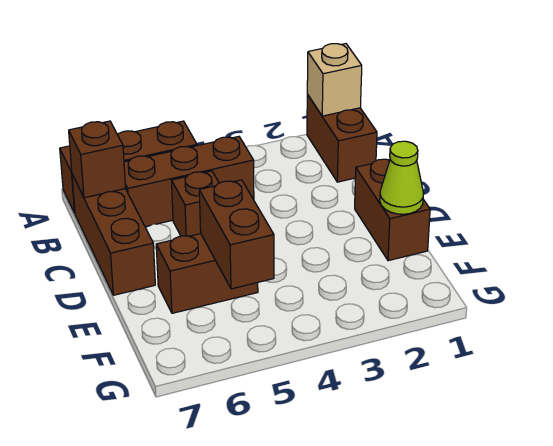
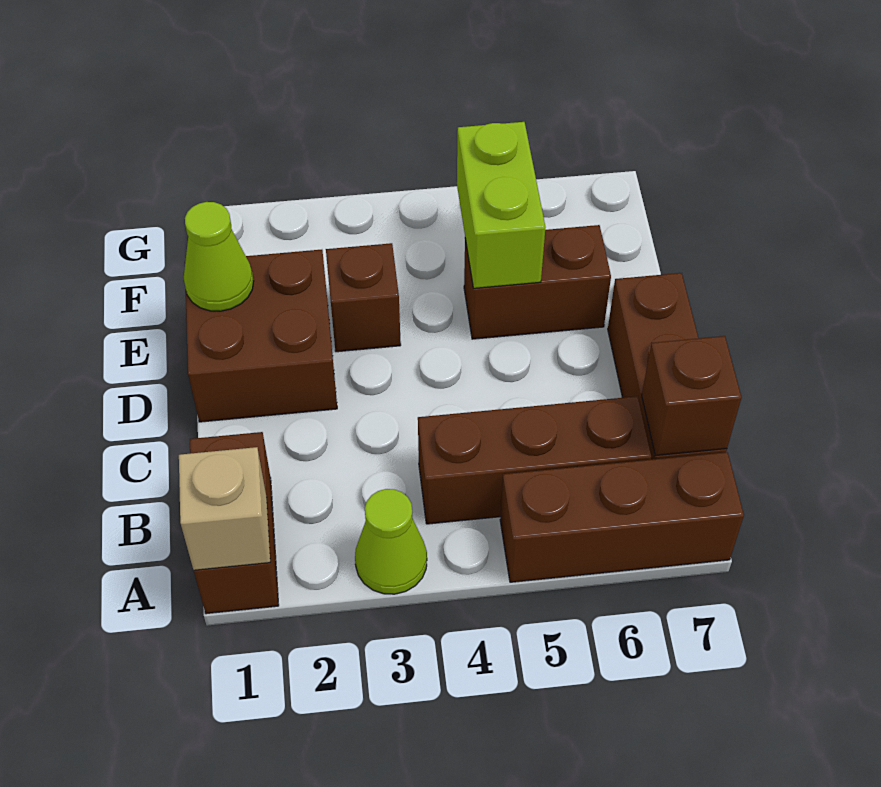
none -> lime 1x1 cone [355,489,427,594]
brown 1x1 brick [172,171,219,236] -> brown 1x1 brick moved to [326,243,401,352]
brown 1x2 brick [355,159,430,261] -> brown 2x2 brick [186,250,337,422]
brown 1x2 brick [199,180,274,289] -> lime 1x2 brick [457,122,545,288]

